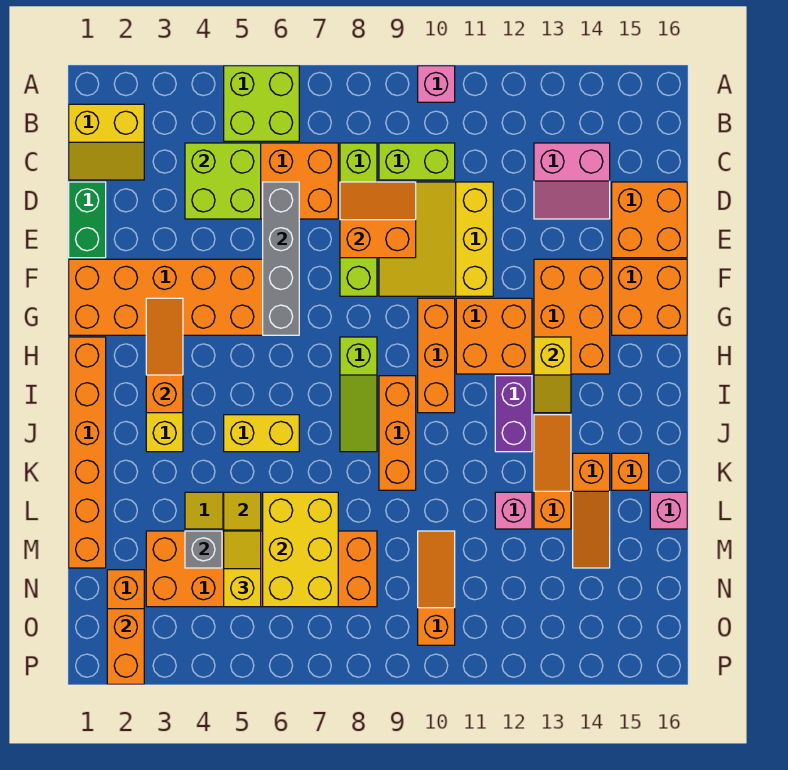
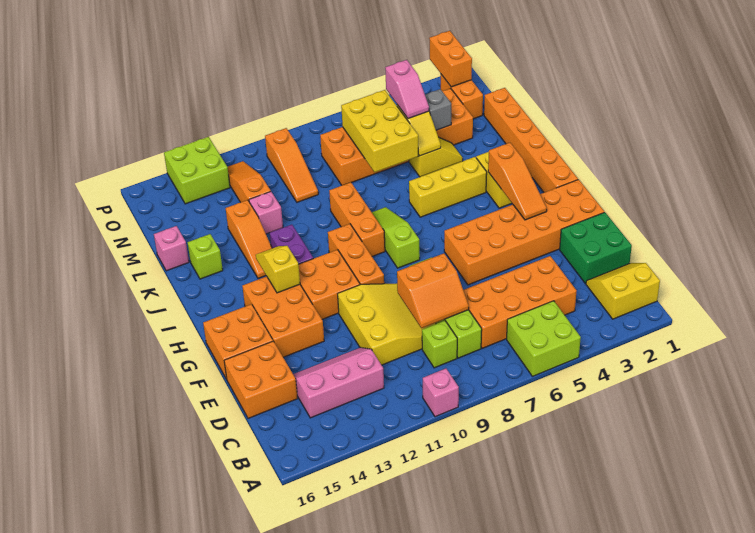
lime 2x2 brick [185,143,261,219] -> lime 2x2 brick moved to [164,137,230,204]
lime 1x2 brick [379,143,455,180] -> lime 1x1 brick [422,321,457,368]
pink 2x2 slope [534,143,610,219] -> pink 2x3 slope [293,347,384,418]
green 1x2 brick [69,182,106,258] -> green 2x2 brick [560,212,632,284]
grey 1x4 brick [263,182,299,335] -> none
yellow 1x2 brick [224,415,299,452] -> yellow 1x3 brick [409,157,487,217]
orange 1x3 slope [573,453,610,568] -> orange 1x3 slope moved to [228,161,271,203]
orange 1x1 brick [612,453,649,490] -> lime 1x1 brick [188,234,223,279]
yellow 1x2 slope [224,531,261,607] -> pink 1x2 slope [385,60,429,118]

